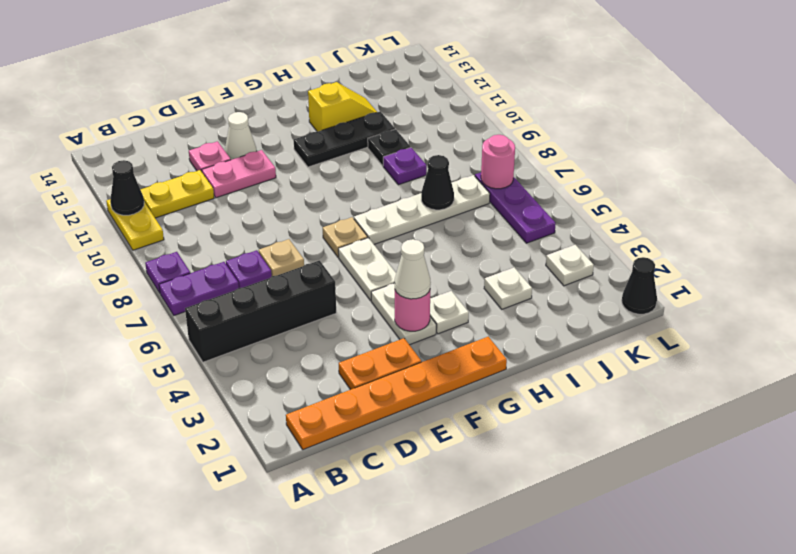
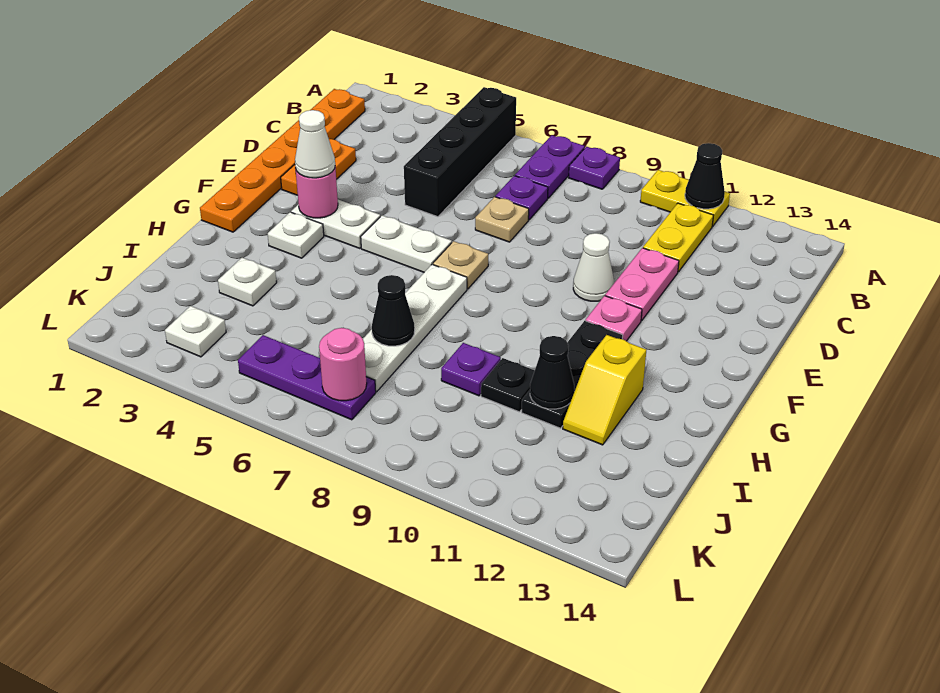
pink 1x1 plate [189,141,231,172] -> pink 1x1 plate moved to [585,296,642,341]
white 1x1 cone [225,112,257,160] -> white 1x1 cone moved to [573,233,614,301]
black 1x1 cone [622,257,657,314] -> black 1x1 cone moved to [530,336,574,409]

